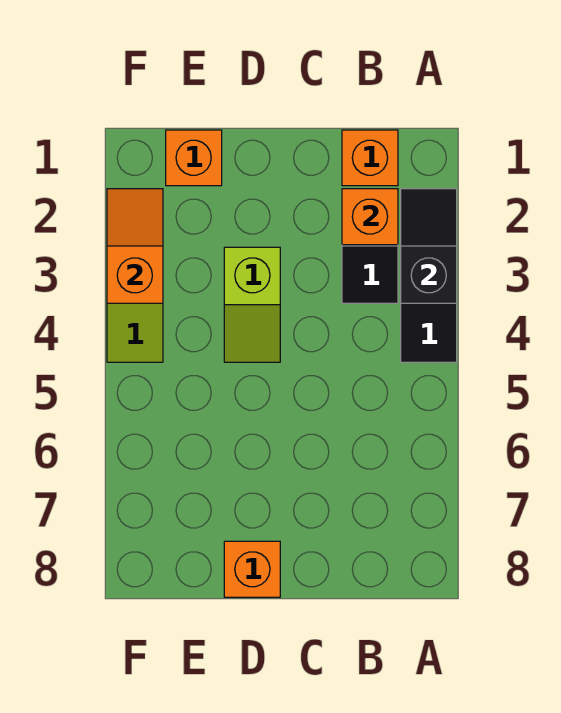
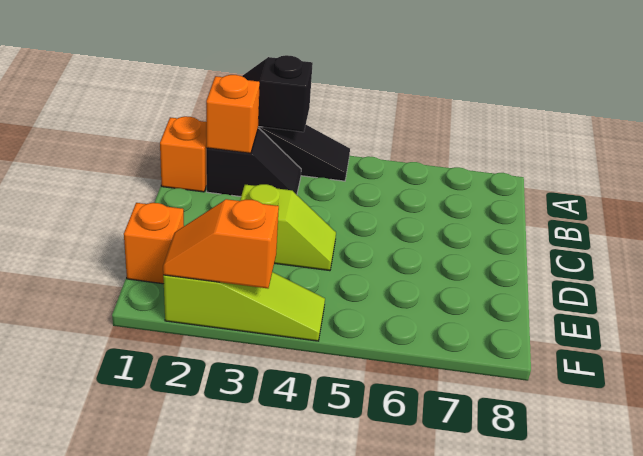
orange 1x1 brick [224,541,280,597] -> none

